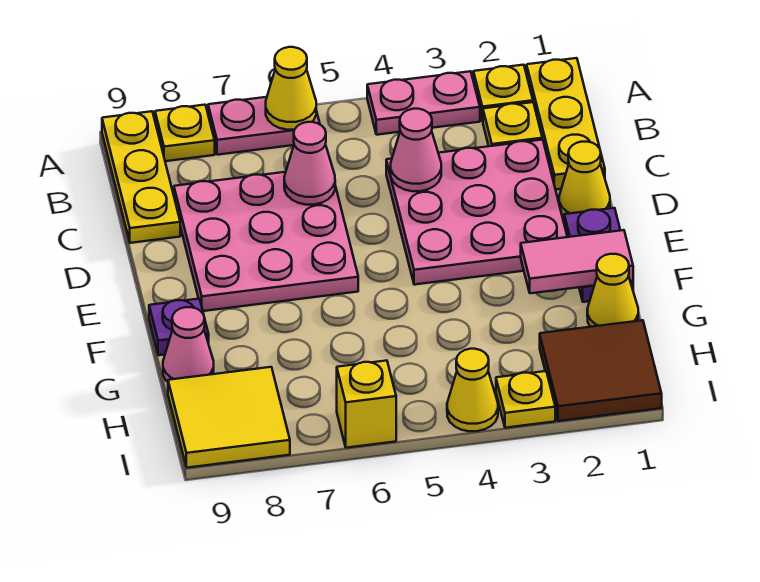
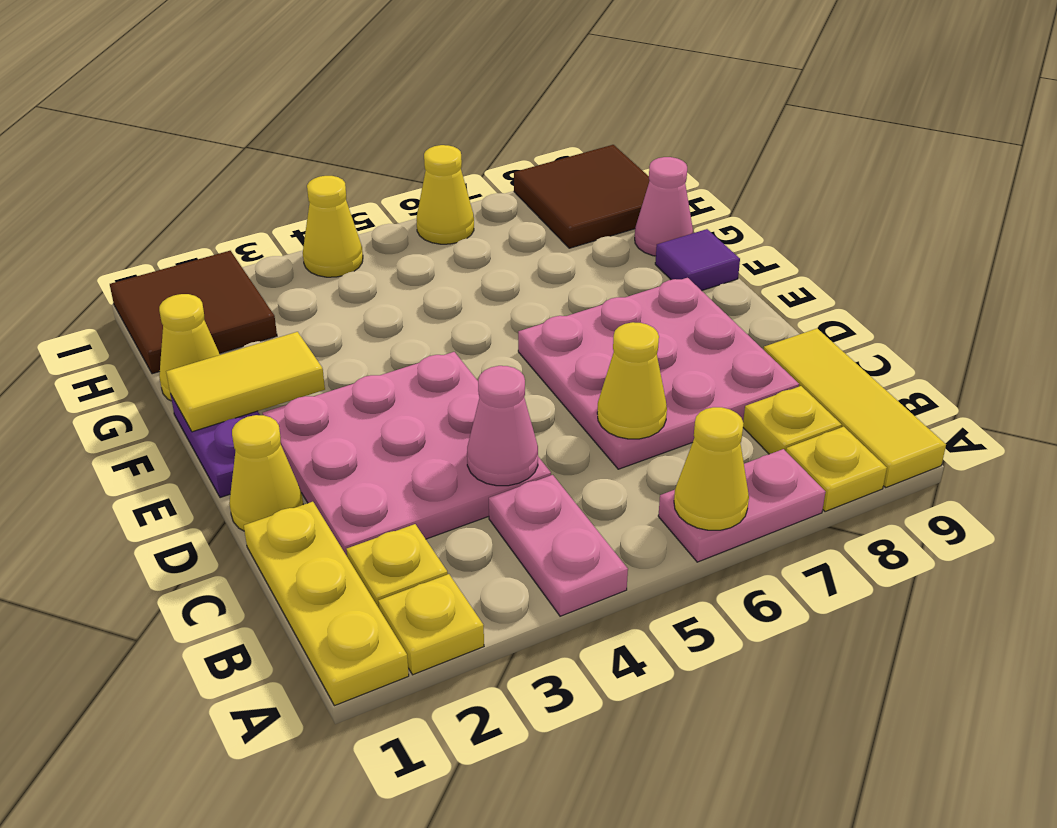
pink 1x2 plate [367,71,480,135] -> pink 1x2 plate turned to [489,475,628,616]
yellow 1x3 plate [102,111,180,243] -> yellow 1x3 tile [764,328,946,487]
pink 1x1 cone [284,122,335,205] -> yellow 1x1 cone [597,322,667,439]
pink 1x2 tile [521,230,633,293] -> yellow 1x2 tile [166,332,325,432]
purple 1x1 plate [149,299,209,355] -> purple 1x1 tile [655,229,740,291]
yellow 2x2 tile [168,367,290,468] -> brown 2x2 tile [514,145,650,248]
yellow 1x1 plate [496,371,555,428] -> yellow 1x1 plate moved to [743,386,842,454]
yellow 1x1 brick [337,361,396,448] -> yellow 1x1 cone [416,145,474,244]

